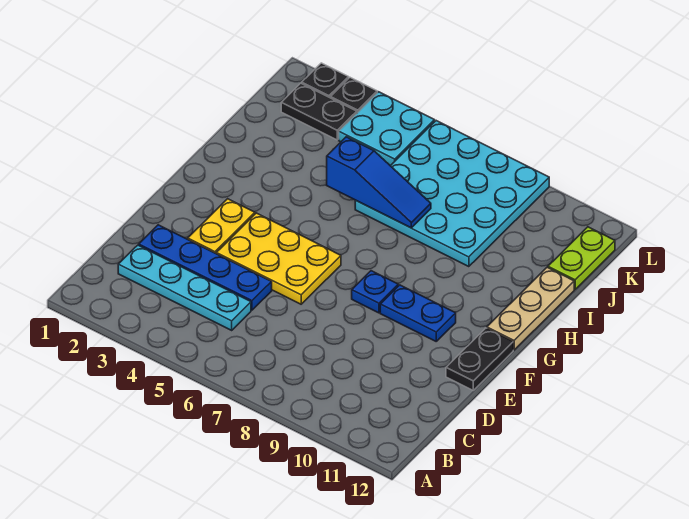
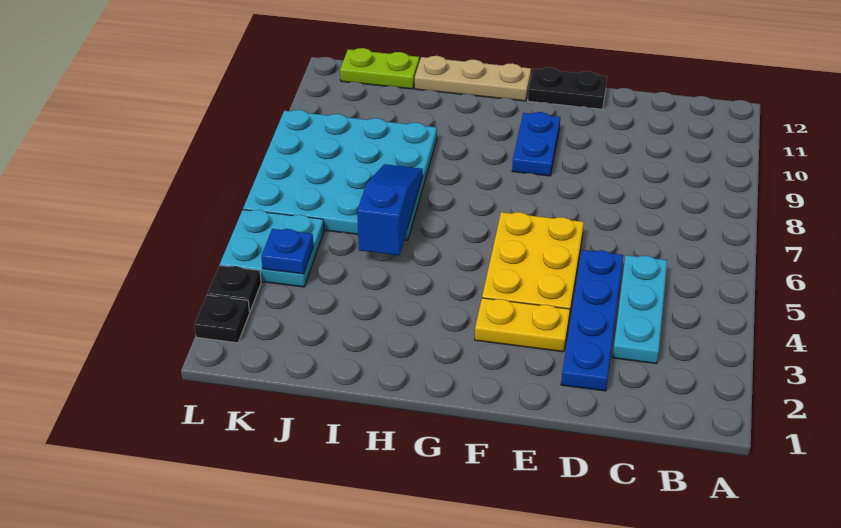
cyan 1x4 plate [118,245,251,330] -> cyan 1x3 plate [613,255,667,364]
blue 1x1 plate [352,271,398,313] -> blue 1x1 plate moved to [261,229,313,274]
black 1x2 plate [281,83,357,140] -> none

